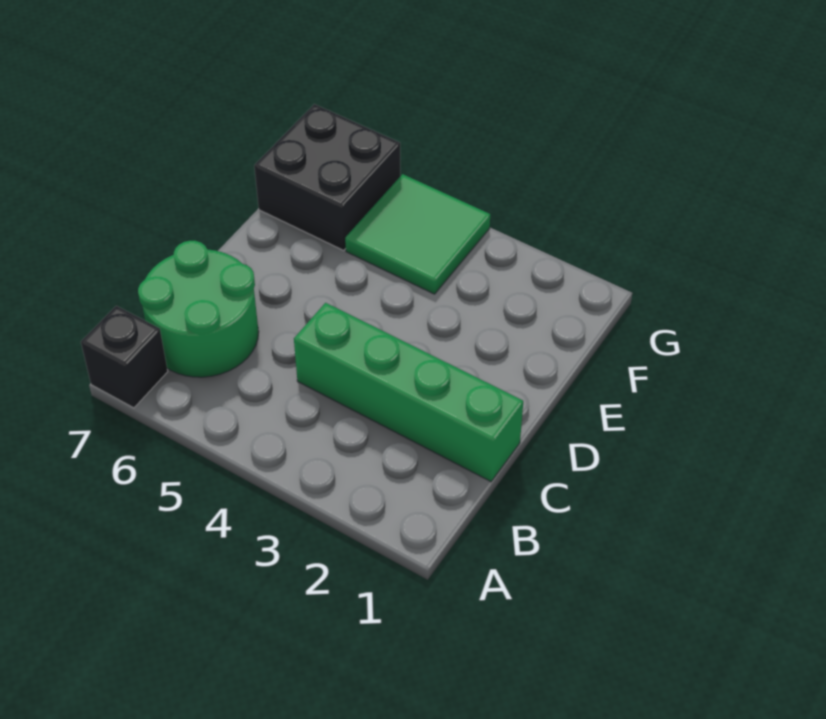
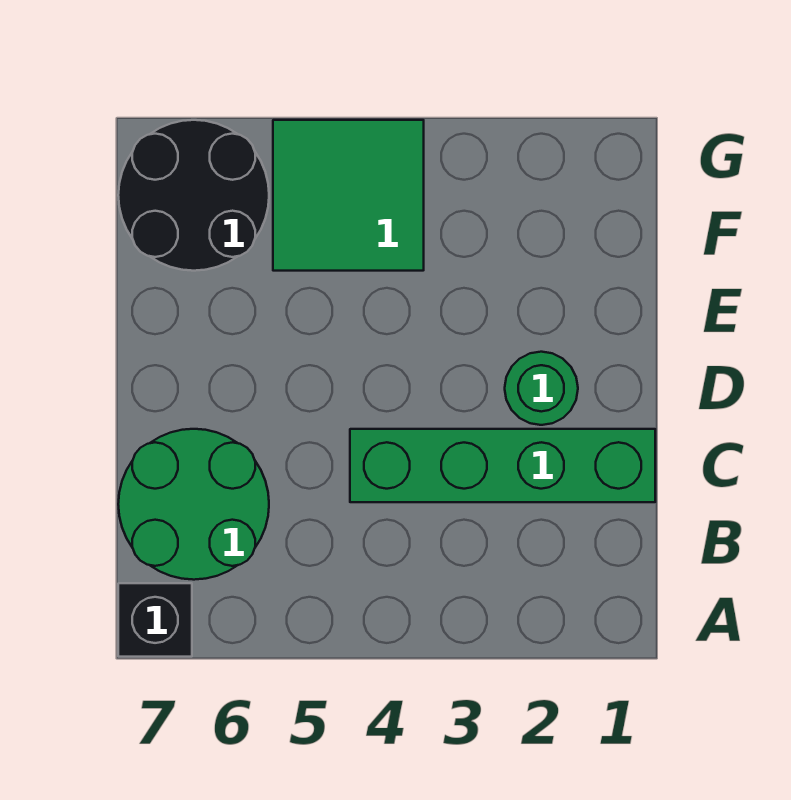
none -> green 1x1 round brick [505,352,578,425]
black 2x2 brick [254,104,400,250] -> black 2x2 round brick [118,120,269,271]

